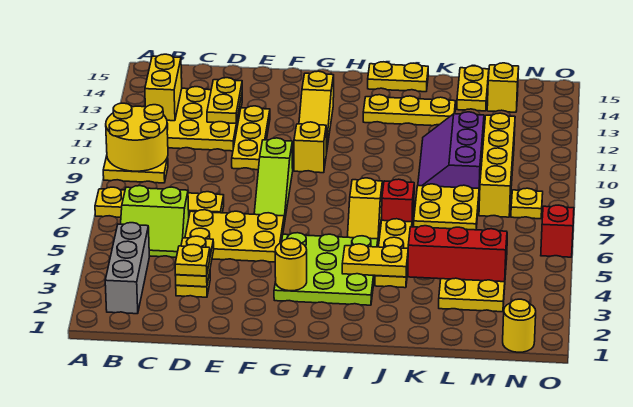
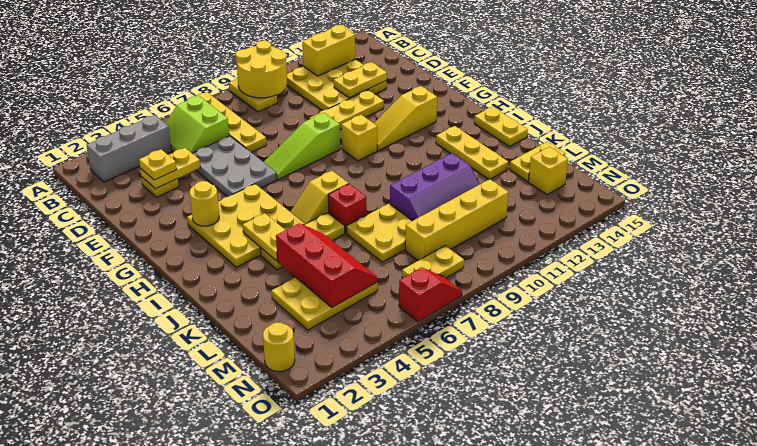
yellow 2x3 plate [185,210,284,262] -> grey 2x3 plate [192,136,277,197]
lime 3x3 plate [274,233,378,305] -> yellow 3x3 plate [187,184,305,267]
purple 2x3 slope [418,112,484,191] -> purple 2x3 slope turned to [390,153,480,221]
yellow 1x1 plate [511,188,543,219] -> yellow 1x2 plate [402,246,464,278]

